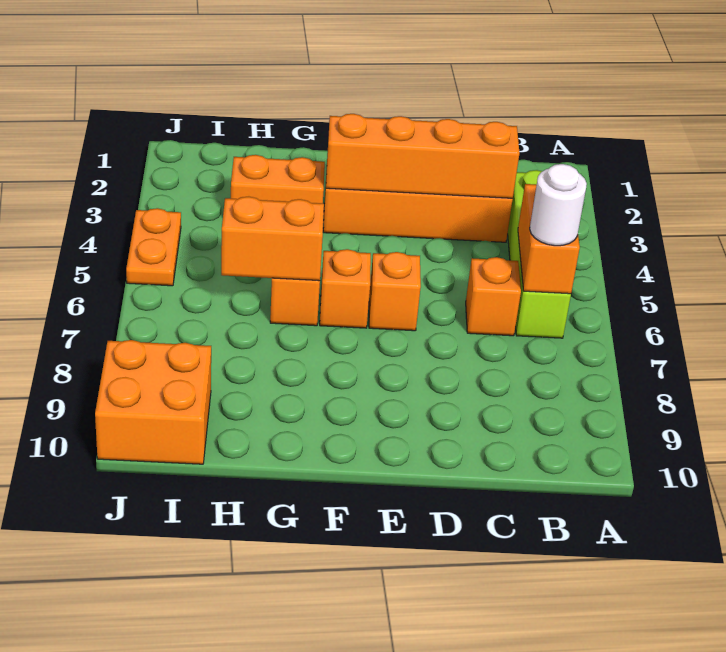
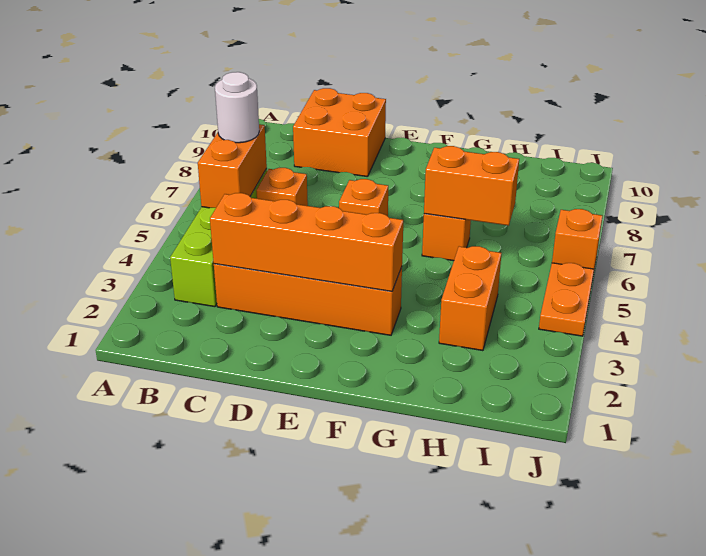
orange 1x1 brick [320,249,371,328] -> orange 1x1 brick moved to [552,209,602,269]
orange 1x2 brick [231,155,325,203] -> orange 1x2 brick turned to [439,246,501,351]
orange 2x2 brick [95,340,211,464] -> orange 2x2 brick moved to [293,88,386,177]

